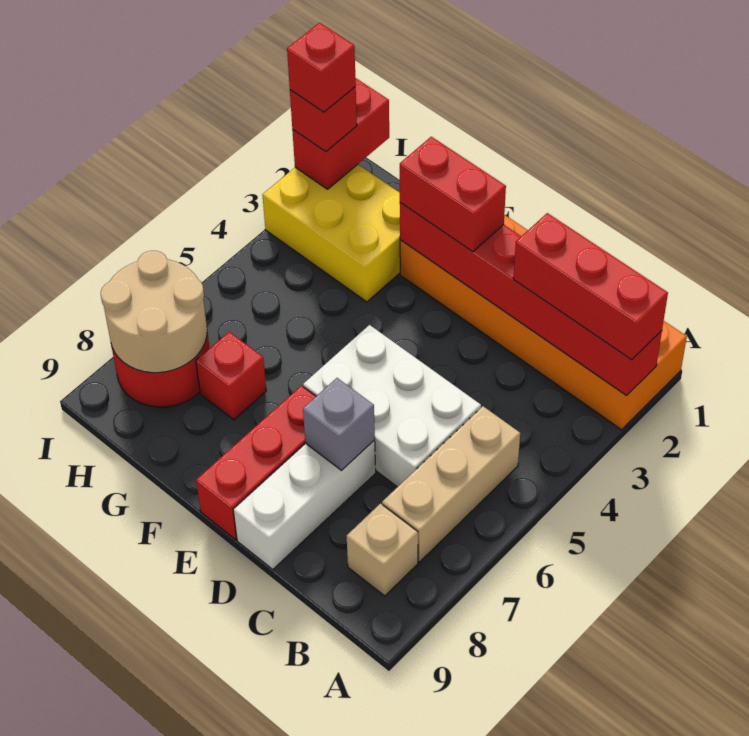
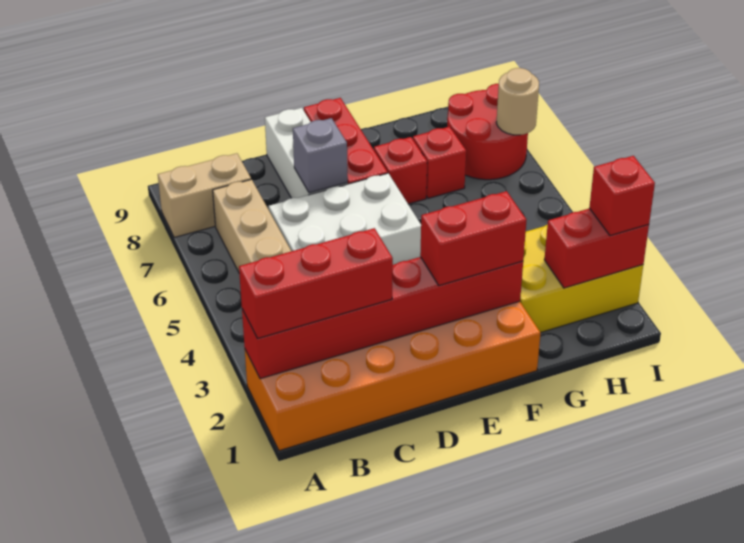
tan 1x1 brick [347,504,418,596] -> tan 1x2 brick [158,153,251,238]
tan 2x2 round brick [101,251,207,373] -> tan 1x1 round brick [496,68,539,135]
red 1x2 brick [292,78,389,189] -> red 1x2 brick turned to [544,208,649,288]
red 1x1 brick [287,23,356,112] -> red 1x1 brick moved to [374,137,427,204]

